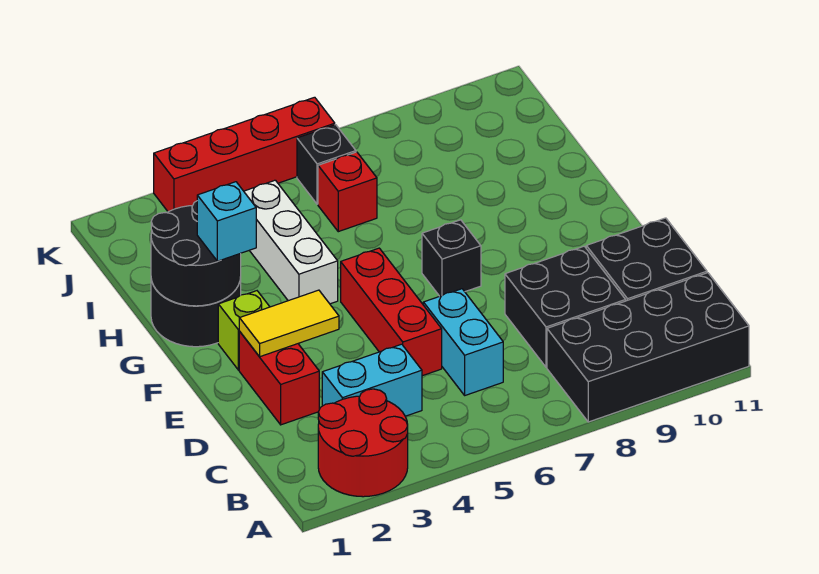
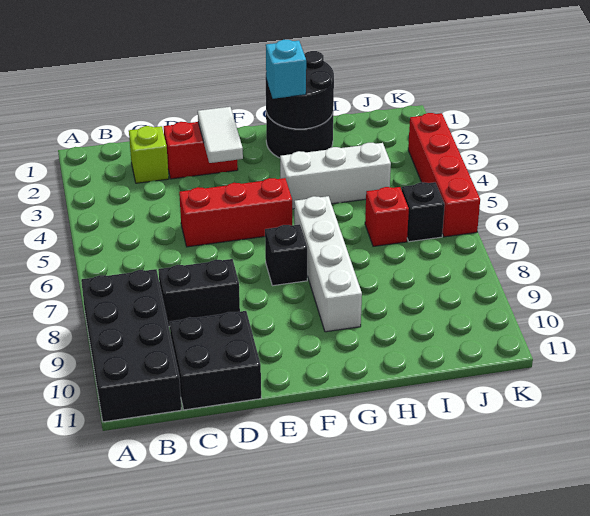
red 2x2 round brick [318,389,408,497] -> none
cyan 1x2 brick [322,344,422,416] -> none
cyan 1x2 brick [423,289,503,395] -> none
black 2x2 brick [505,246,626,367] -> black 1x2 brick [158,259,240,326]
yellow 1x2 tile [239,290,339,357] -> white 1x2 tile [198,107,243,163]
lime 1x1 brick [218,291,270,370] -> lime 1x1 brick moved to [129,126,169,183]
none -> white 1x4 brick [294,196,362,332]

